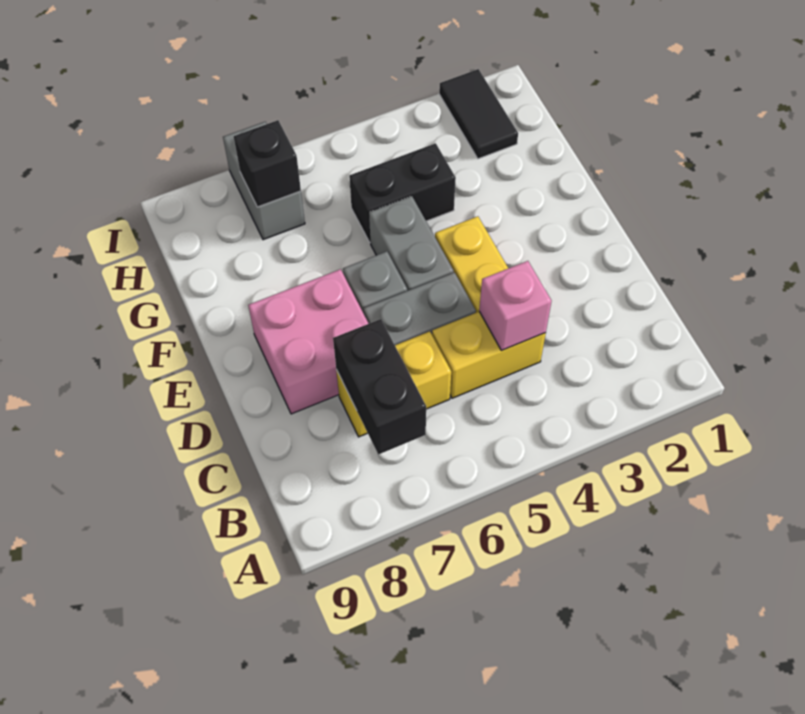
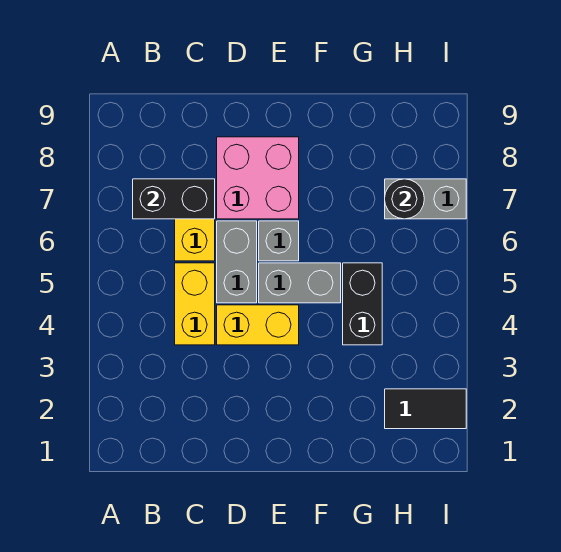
pink 1x1 brick [479,261,552,350] -> none
black 1x1 brick [234,120,301,207] -> black 1x1 round brick [385,179,424,219]

